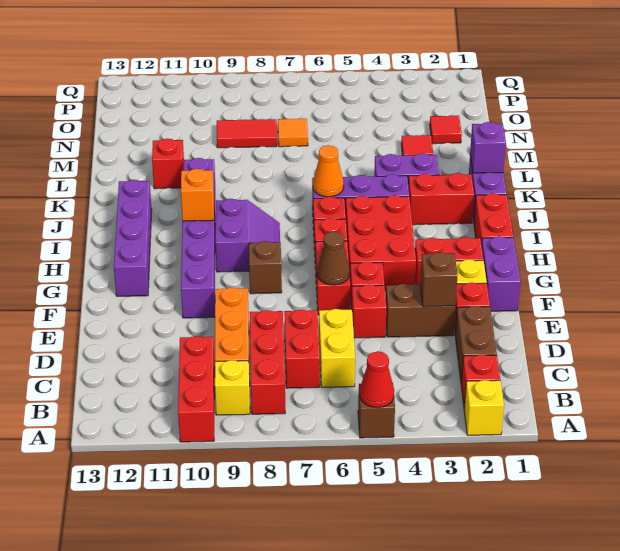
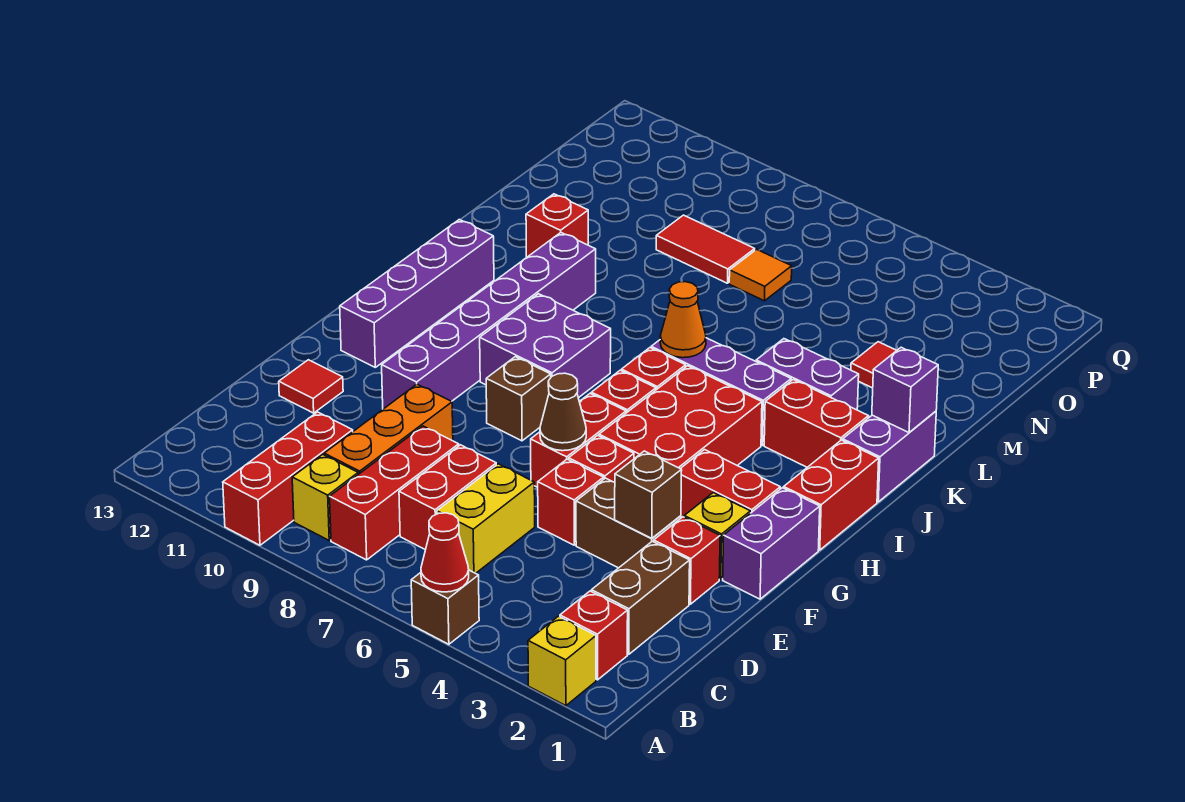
purple 2x2 slope [215,199,280,272] -> purple 2x2 brick [480,294,611,398]
orange 1x1 brick [181,169,214,221] -> none
red 1x1 tile [430,116,462,144] -> red 1x1 tile moved to [279,360,343,413]

